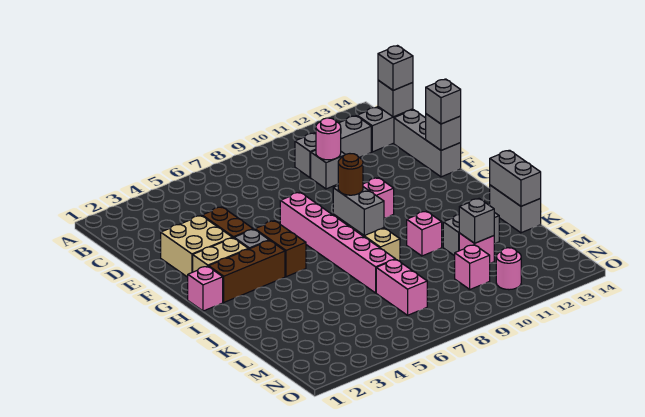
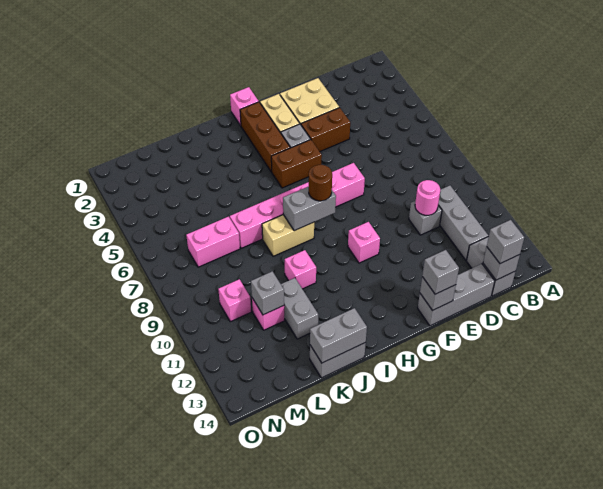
pink 1x1 round brick [496,248,521,290] -> none

